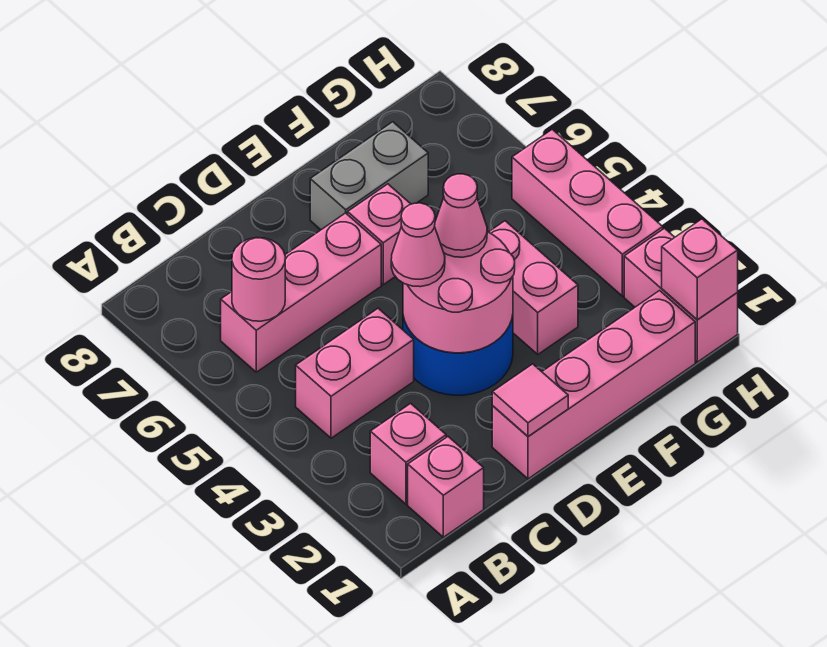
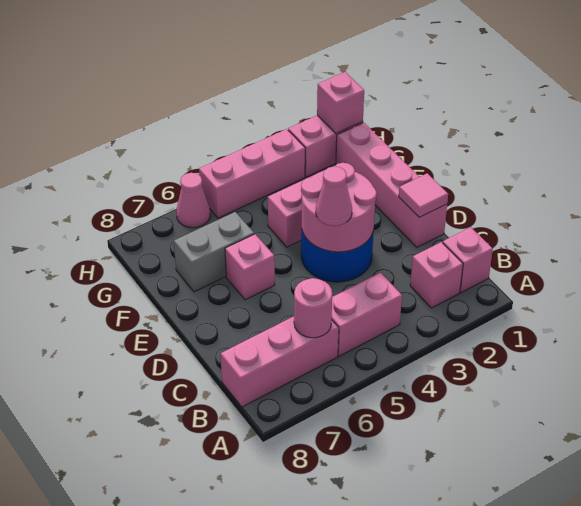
pink 1x2 brick [296,308,414,438] -> pink 1x2 brick turned to [332,273,402,356]
pink 1x3 brick [221,213,381,372] -> pink 1x3 brick turned to [221,316,339,407]
pink 1x1 cone [435,174,487,257] -> pink 1x1 cone moved to [176,173,210,228]
grey 1x2 brick [310,122,428,230] -> grey 1x2 brick turned to [174,212,254,292]

